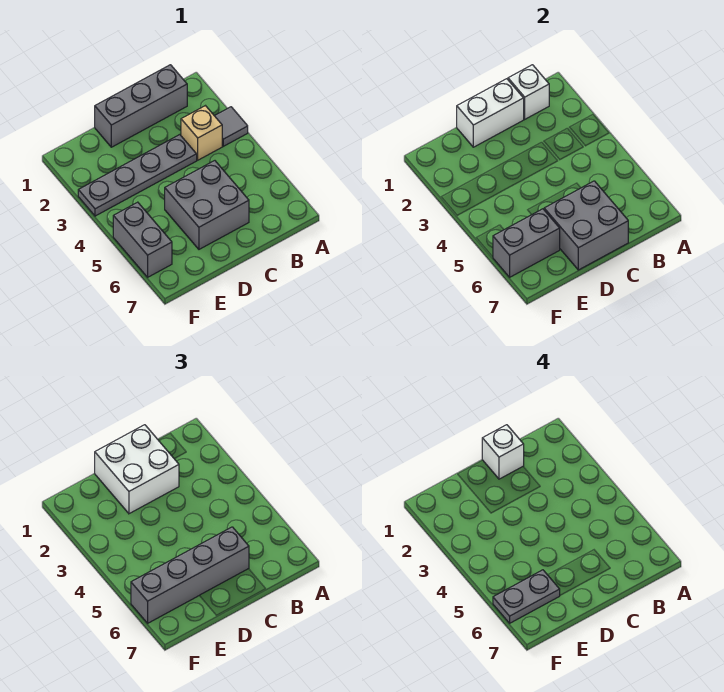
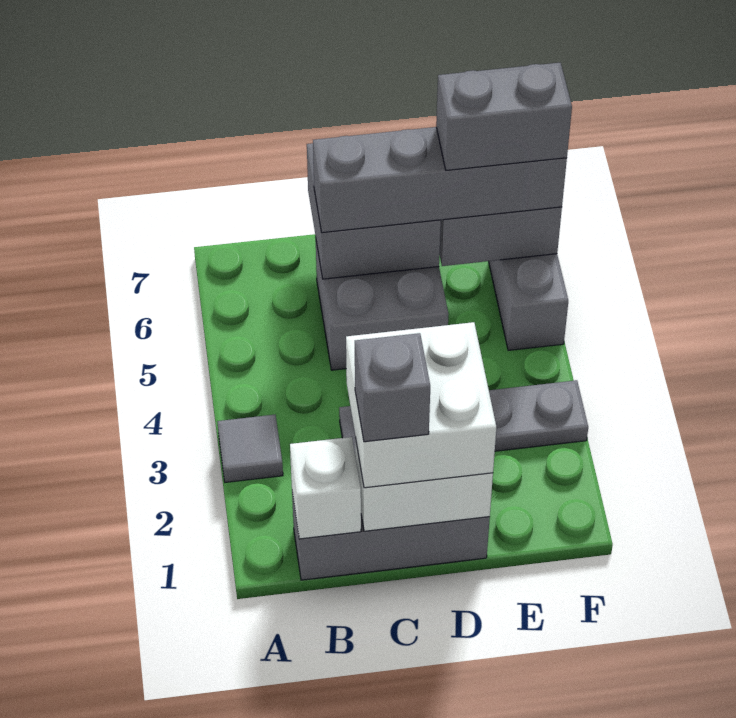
tan 1x1 brick [181,106,222,160] -> none
white 1x1 brick [482,425,524,479] -> grey 1x1 brick [355,333,430,442]
grey 1x2 plate [493,570,560,623] -> grey 1x2 brick [436,63,572,170]

